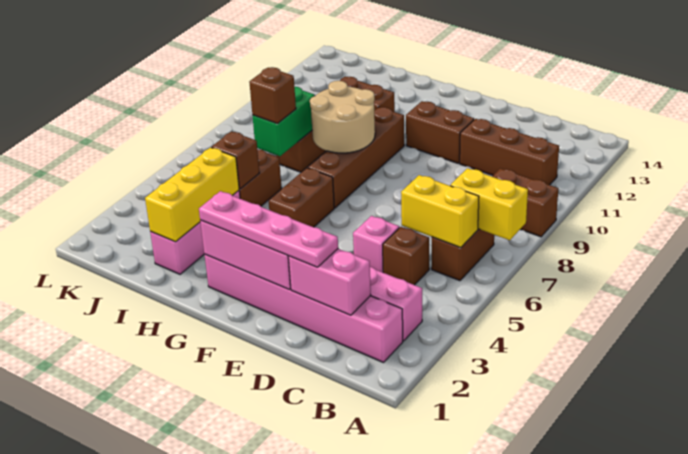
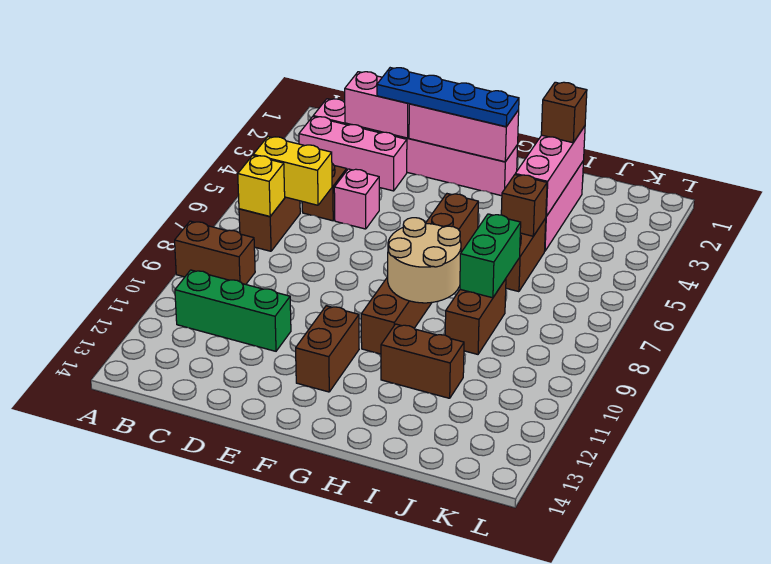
yellow 1x2 brick [450,168,528,240] -> yellow 1x1 brick [238,155,285,217]
brown 1x3 brick [460,119,559,185] -> green 1x3 brick [175,270,291,351]
pink 1x4 plate [199,191,338,267] -> blue 1x4 plate [377,68,519,127]
brown 1x2 brick [406,101,474,163] -> brown 1x2 brick turned to [296,306,359,392]
yellow 1x3 brick [145,148,239,242] -> pink 1x3 brick [515,126,585,216]
brown 1x1 brick [249,67,296,124] -> brown 1x1 brick moved to [541,82,587,143]

